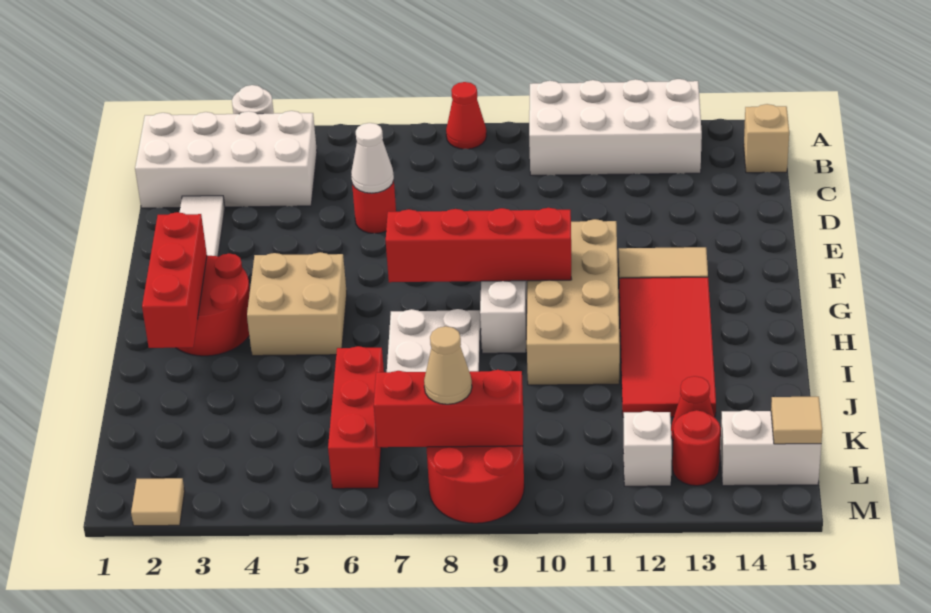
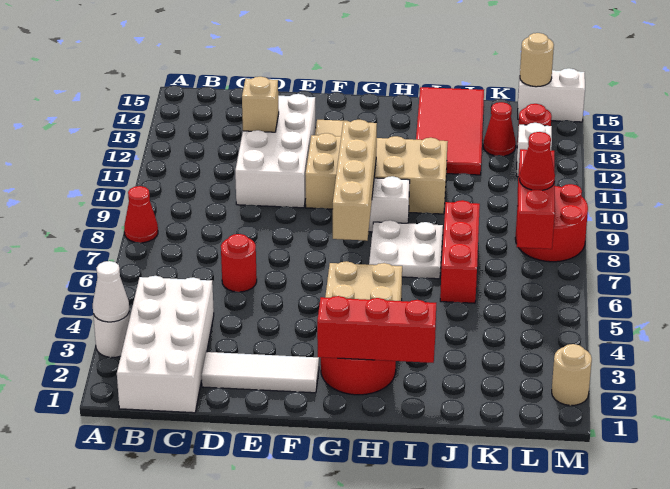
white 2x4 brick [529,79,702,175] -> white 2x4 brick moved to [235,94,316,208]
tan 1x1 brick [744,104,789,173] -> tan 1x1 brick moved to [242,77,279,132]
white 1x1 cone [351,123,394,193] -> white 1x1 cone moved to [93,261,129,322]
red 1x4 brick [386,208,572,282] -> tan 1x4 brick [333,120,377,241]
red 2x4 tile [619,277,716,417] -> red 2x4 tile turned to [416,87,484,175]
red 1x3 brick [328,346,384,489] -> red 1x3 brick turned to [440,200,480,303]
tan 1x1 cone [424,326,472,404] -> red 1x1 cone [520,132,555,190]
white 1x2 brick [720,410,821,486] -> white 1x2 brick turned to [518,68,585,122]
tan 1x1 tile [771,397,822,444] -> tan 1x1 round brick [520,33,554,87]
tan 1x1 tile [131,478,185,526] -> tan 1x1 round brick [552,344,592,405]

